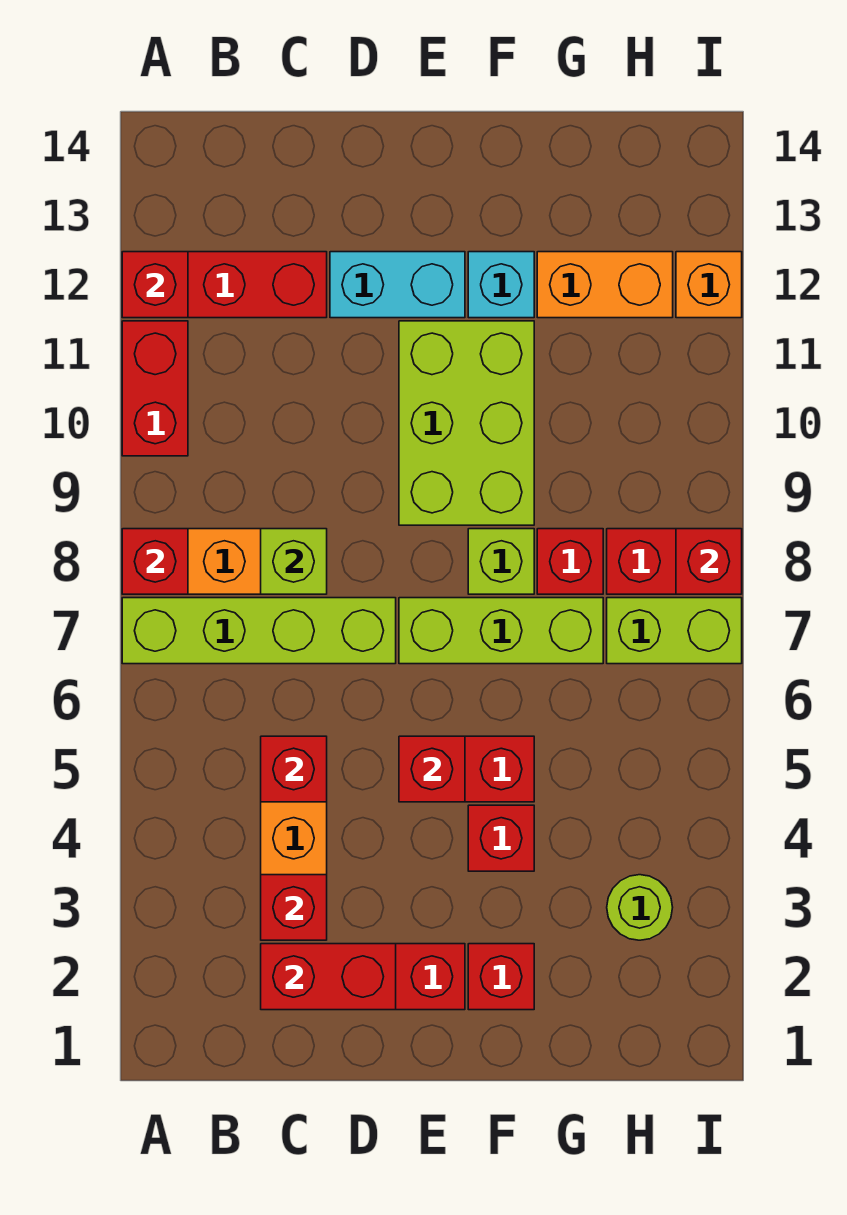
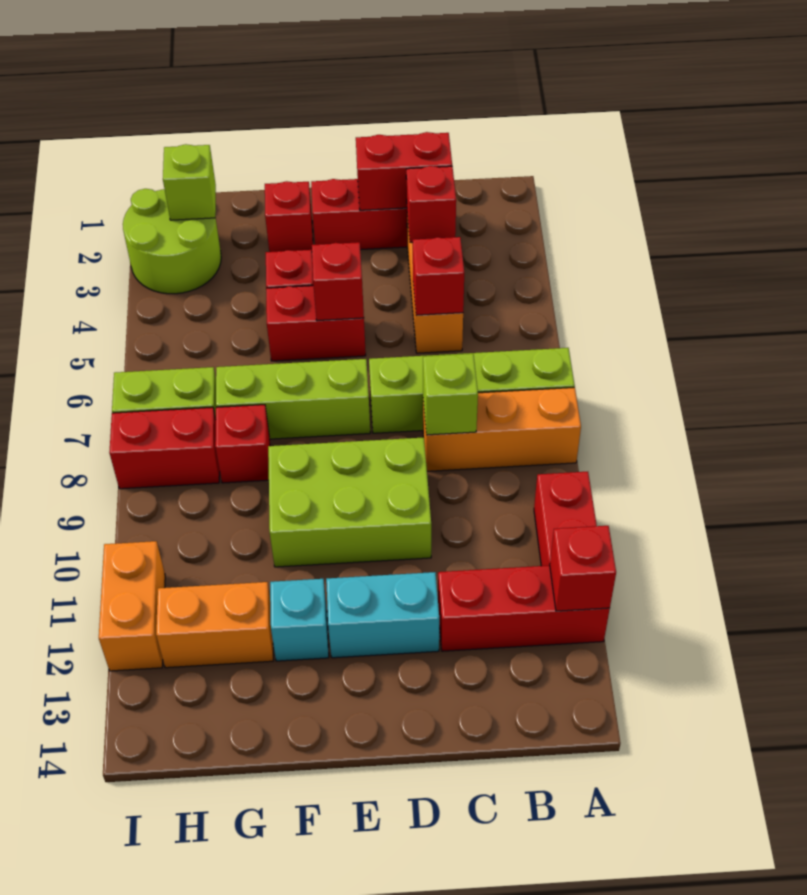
red 1x1 brick [122,529,188,594] -> none
lime 2x3 brick [399,321,534,525] -> lime 2x3 brick turned to [268,437,431,567]
lime 1x1 brick [468,529,534,594] -> lime 1x1 brick moved to [163,144,216,220]
lime 1x1 round brick [607,875,673,940] -> lime 2x2 round brick [123,189,221,294]
red 1x1 brick [676,529,742,594] -> none
orange 1x1 brick [676,252,742,318] -> orange 1x2 brick [99,541,165,671]

